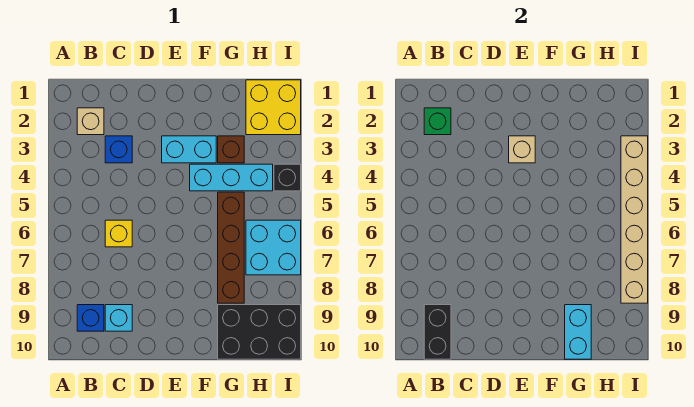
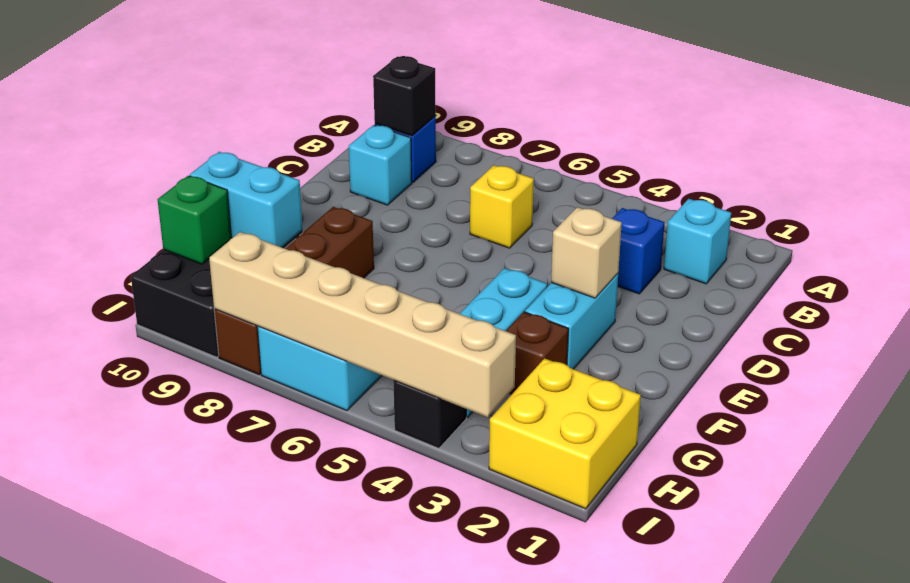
tan 1x1 brick [77,108,104,135] -> cyan 1x1 brick [664,199,731,284]
green 1x1 brick [424,108,451,135] -> green 1x1 brick moved to [158,176,231,264]
black 1x2 brick [424,305,451,359] -> black 1x1 brick [373,56,436,136]
brown 1x4 brick [218,192,244,303] -> brown 1x4 brick turned to [214,207,374,374]

